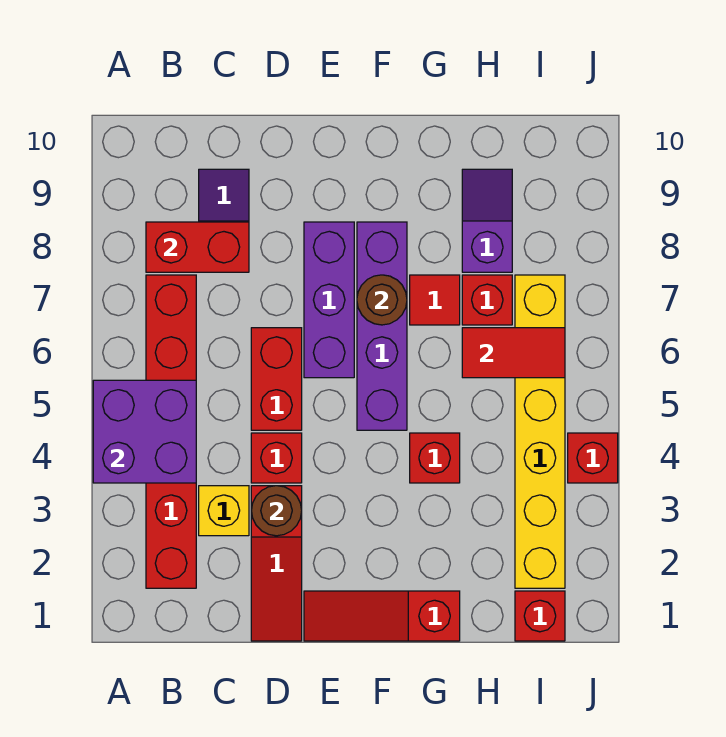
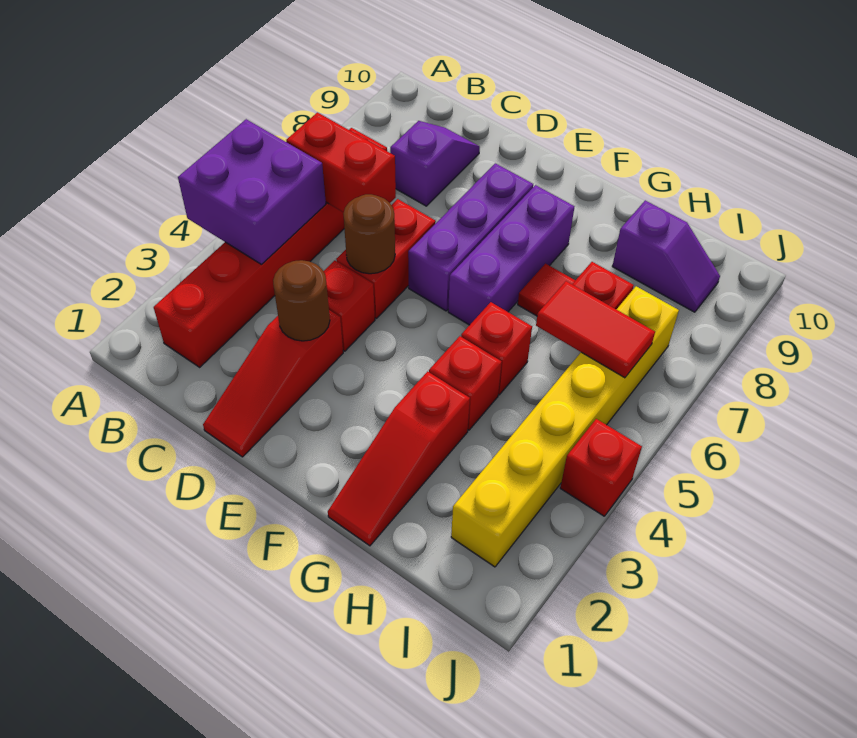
red 1x2 brick [146,222,249,272] -> red 1x2 brick moved to [286,113,396,212]
yellow 1x1 brick [199,486,249,536] -> none
red 1x3 slope [304,591,460,641] -> red 1x3 slope turned to [328,372,470,546]
purple 1x4 brick [357,222,407,430] -> purple 1x3 brick [448,185,575,325]
brown 1x1 round brick [357,275,407,325] -> brown 1x1 round brick moved to [343,194,395,274]
purple 1x2 slope [462,169,512,272] -> purple 1x2 slope turned to [612,200,720,312]
red 1x1 brick [515,591,565,641] -> red 1x1 brick moved to [461,302,532,395]

